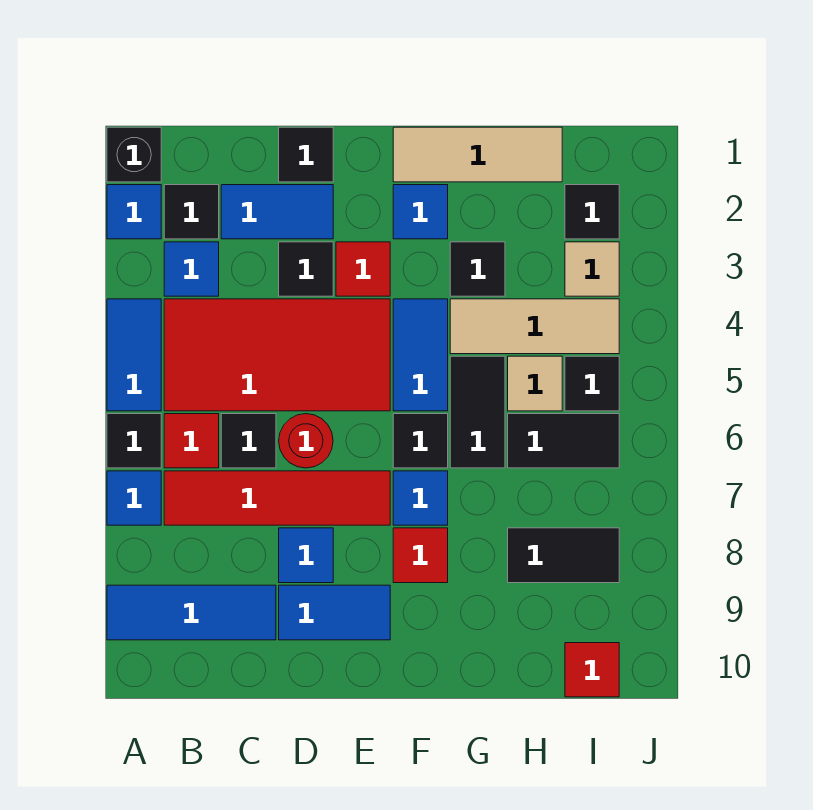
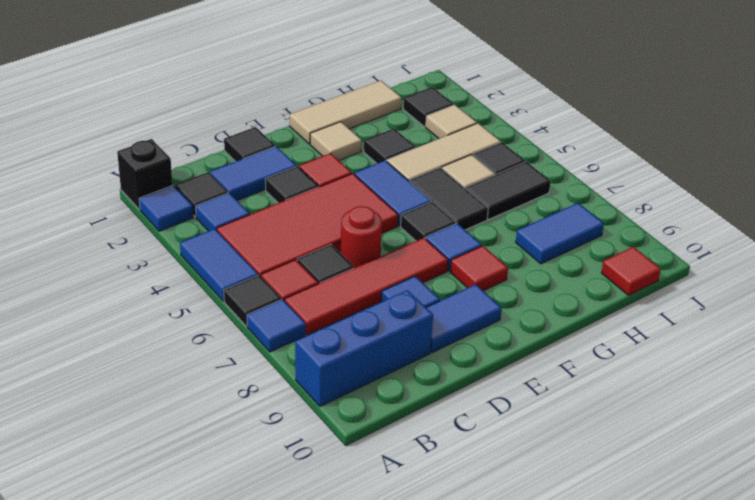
blue 1x3 tile [107,585,276,640] -> blue 1x3 brick [295,290,433,406]
blue 1x1 tile [393,185,448,239] -> tan 1x1 tile [310,122,362,160]
black 1x2 tile [508,528,619,583] -> blue 1x2 tile [516,203,604,264]

